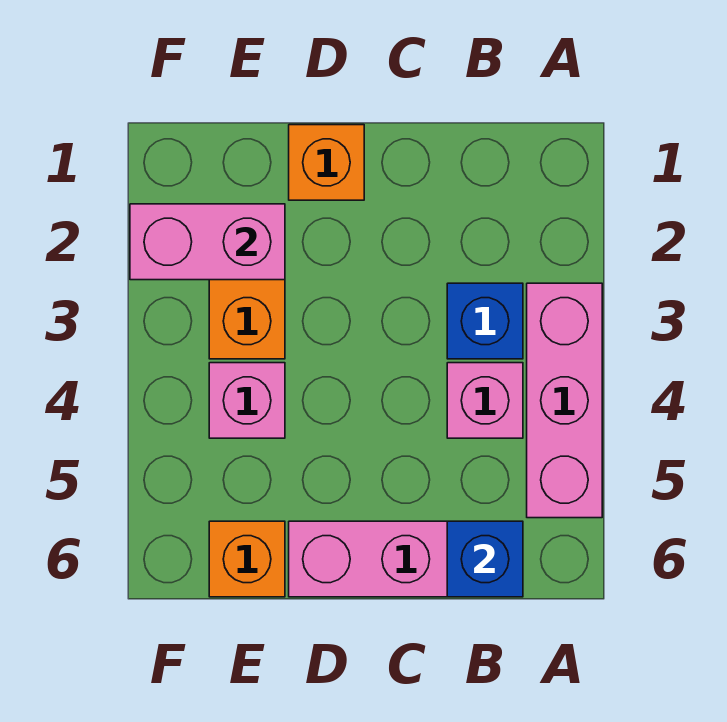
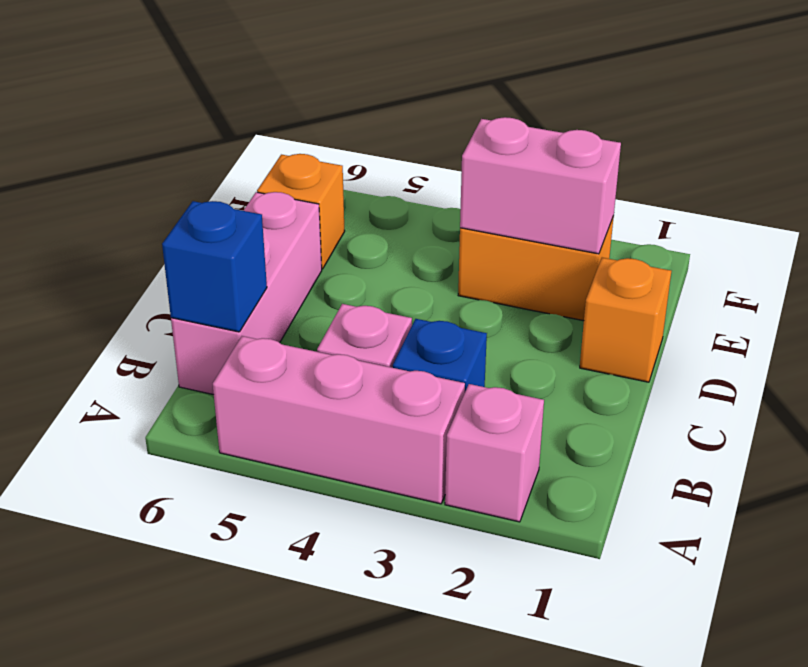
pink 1x2 brick [130,204,285,280] -> pink 1x2 brick turned to [460,117,621,254]
pink 1x1 brick [209,363,285,438] -> pink 1x1 brick moved to [445,384,544,522]

